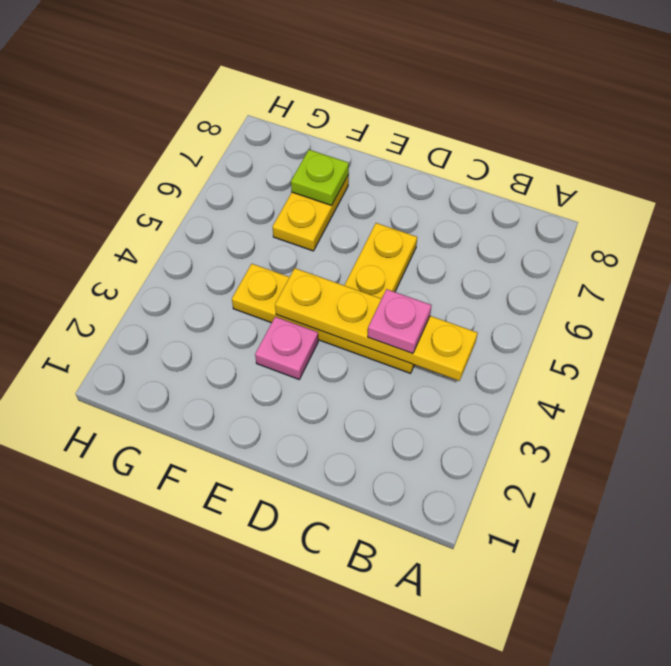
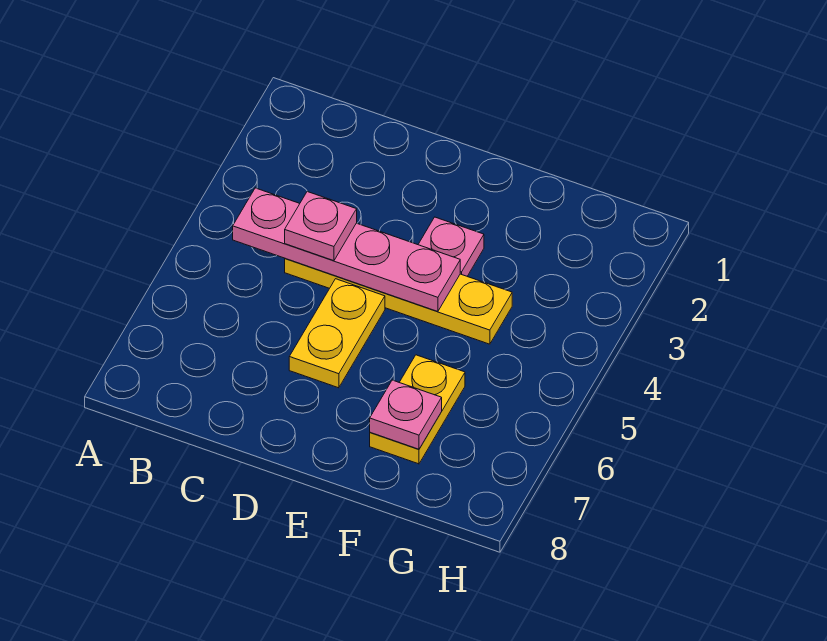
yellow 1x4 plate [275,268,478,381] -> pink 1x4 plate [233,188,460,312]
lime 1x1 plate [291,150,349,205] -> pink 1x1 plate [370,380,442,449]

